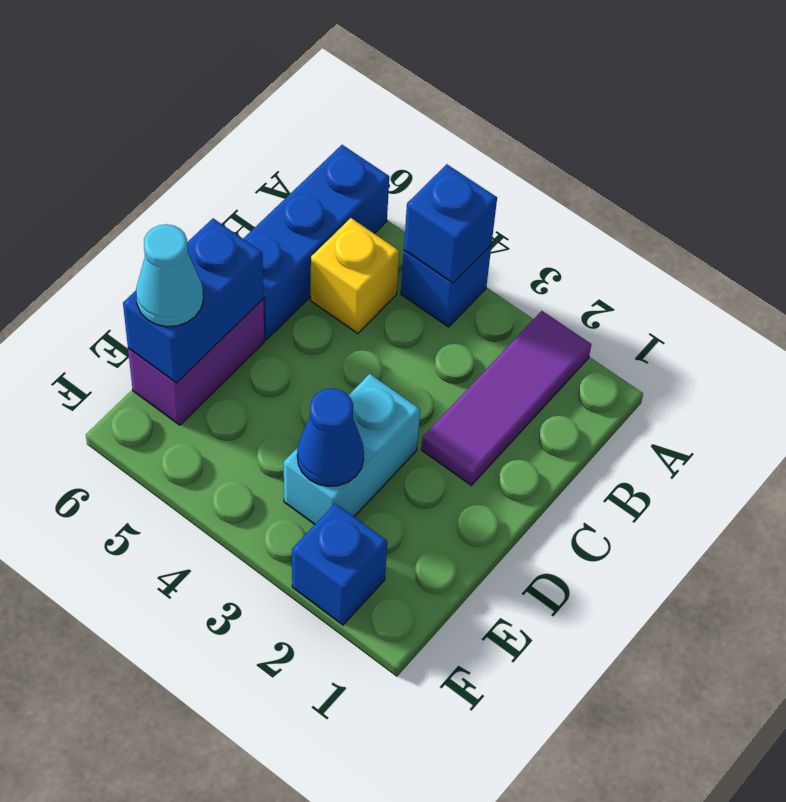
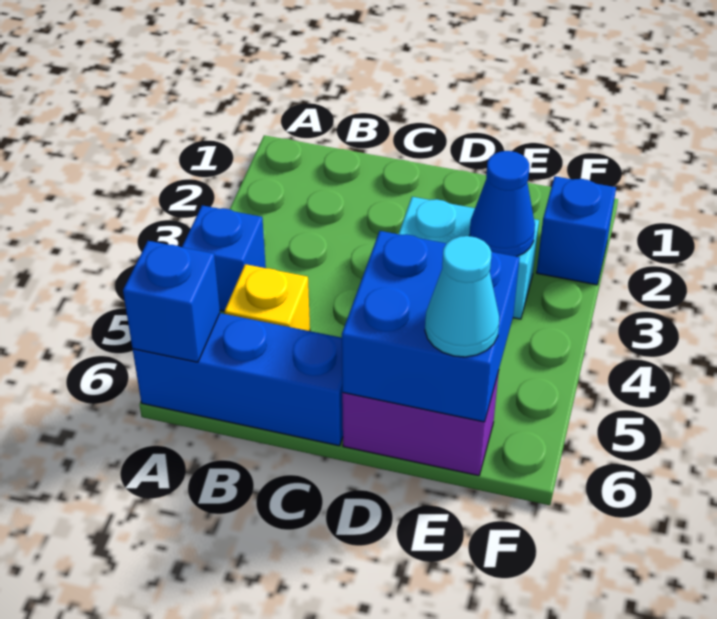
purple 1x3 tile [421,311,591,485] -> none
blue 1x1 brick [404,164,497,283] -> blue 1x1 brick moved to [123,241,220,362]
blue 1x2 brick [123,218,263,383] -> blue 2x2 brick [342,231,520,422]

